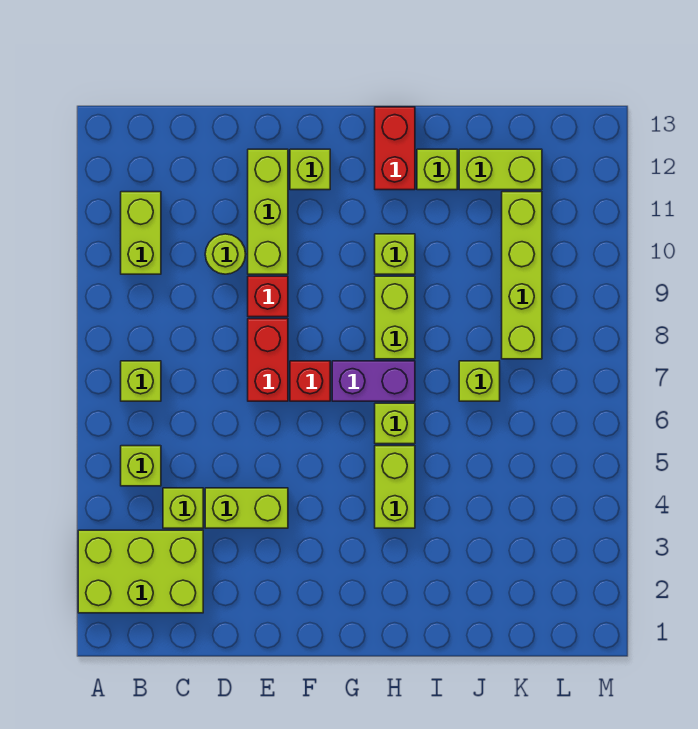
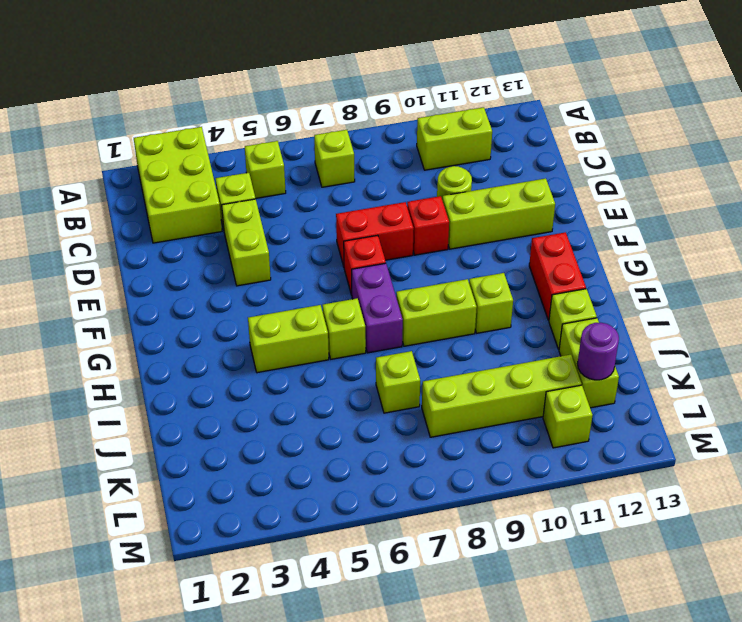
lime 1x1 brick [290,149,330,190] -> lime 1x1 brick moved to [543,385,593,448]
red 1x2 brick [375,107,415,190] -> red 1x2 brick turned to [529,232,586,320]
none -> purple 1x1 round brick [577,323,619,380]

